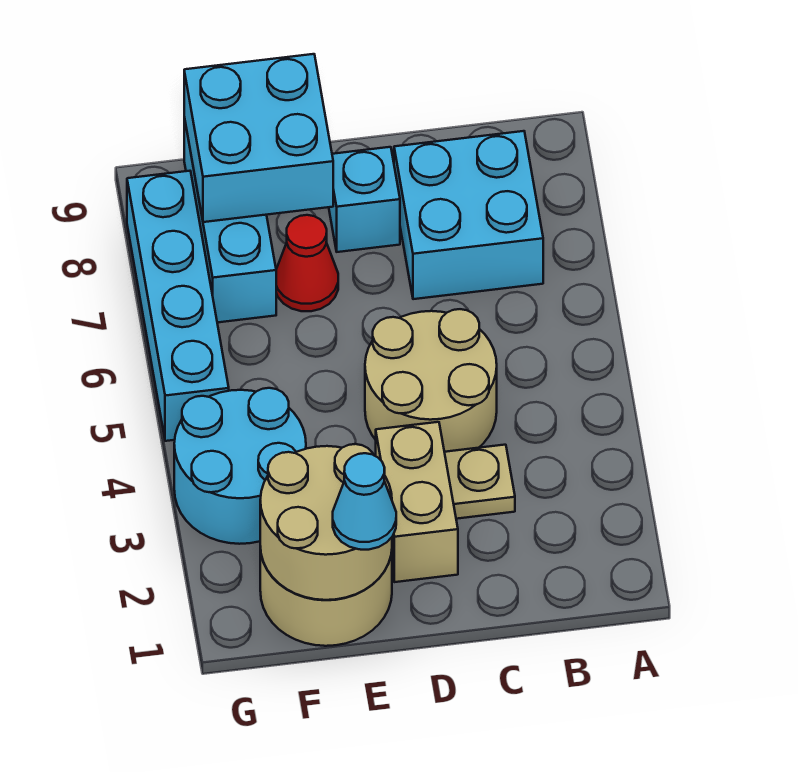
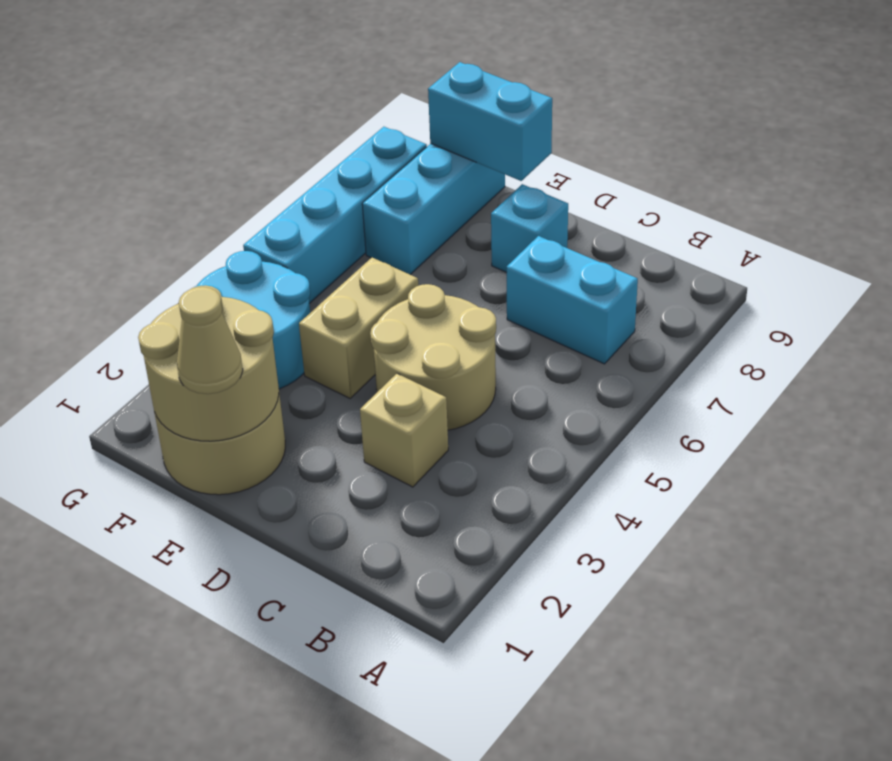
cyan 2x2 brick [394,131,543,299] -> cyan 1x2 brick [507,236,638,364]
tan 1x1 plate [445,445,515,519] -> tan 1x1 brick [360,374,448,487]
tan 1x2 brick [376,422,458,582] -> tan 1x2 brick moved to [299,258,418,398]
cyan 1x1 cone [333,453,396,550] -> tan 1x1 cone [177,287,243,394]
red 1x1 cone [276,215,338,311] -> none
cyan 2x2 brick [184,54,333,222] -> cyan 1x2 brick [428,62,552,181]

